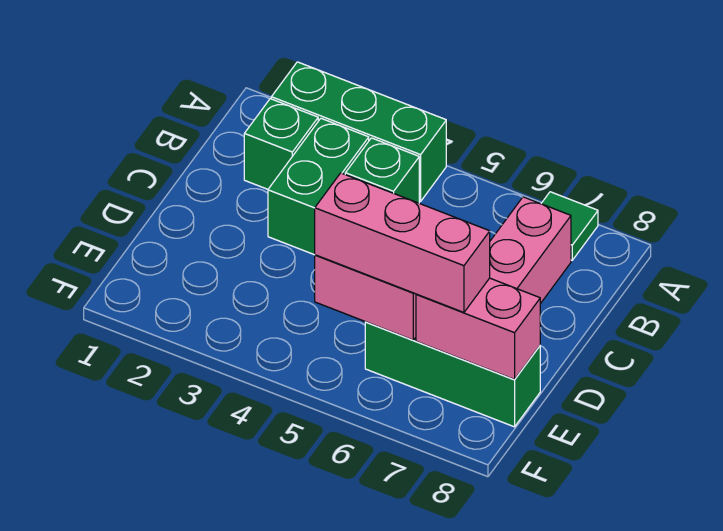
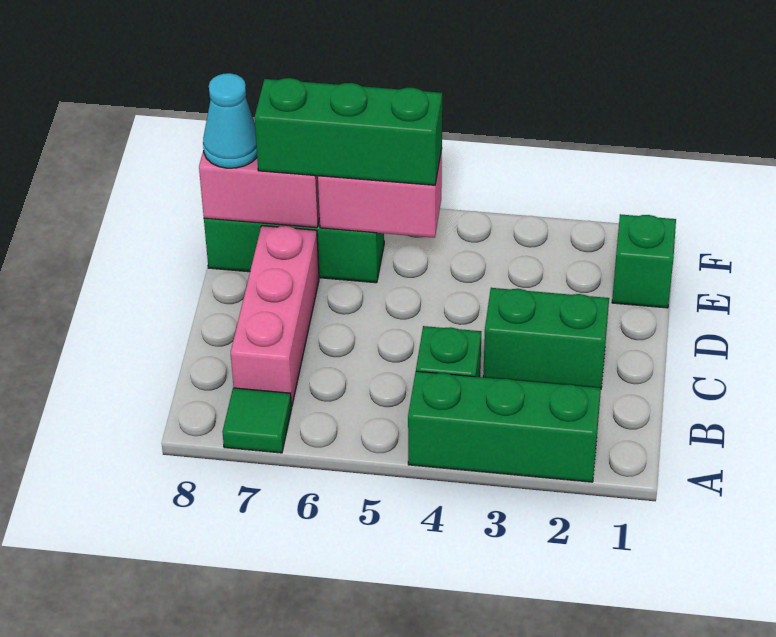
green 1x1 brick [244,99,318,189] -> green 1x1 brick moved to [612,214,676,308]
green 1x2 brick [268,118,369,255] -> green 1x2 brick turned to [483,288,609,388]
pink 1x3 brick [315,173,490,312] -> green 1x3 brick [255,78,442,185]
none -> cyan 1x1 cone [203,73,257,168]

